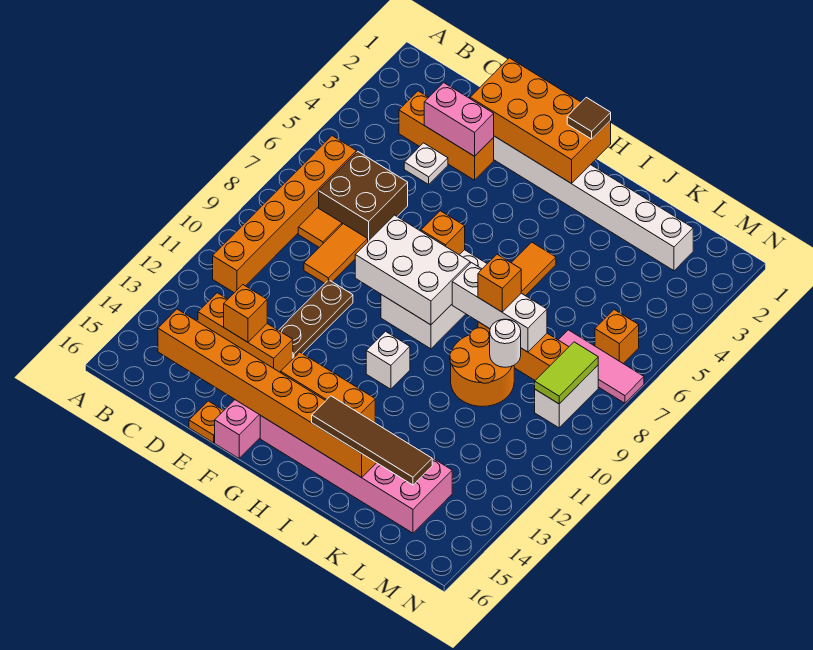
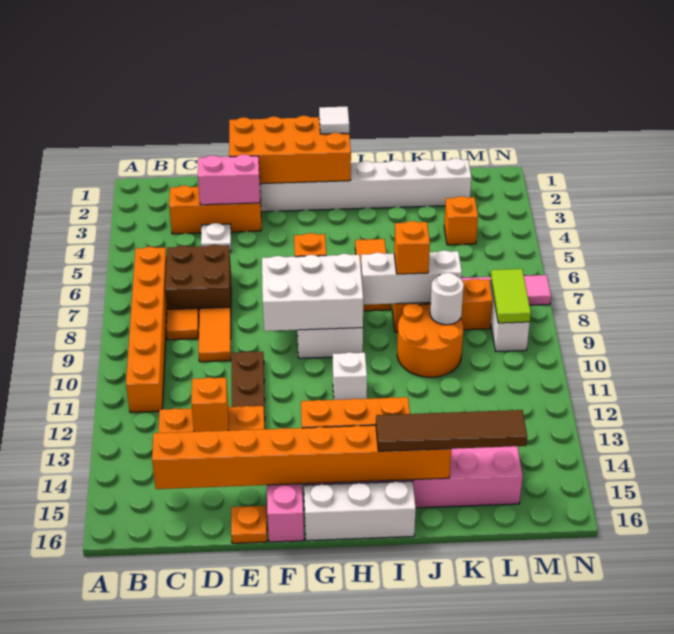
none -> white 1x3 brick [304,481,416,541]
brown 1x1 tile [567,97,611,139] -> white 1x1 tile [319,107,349,134]
orange 1x1 brick [595,310,639,363] -> orange 1x1 brick moved to [444,196,478,245]

